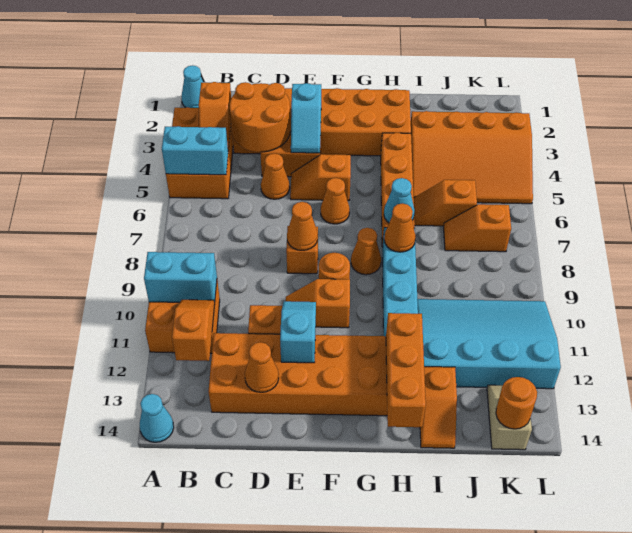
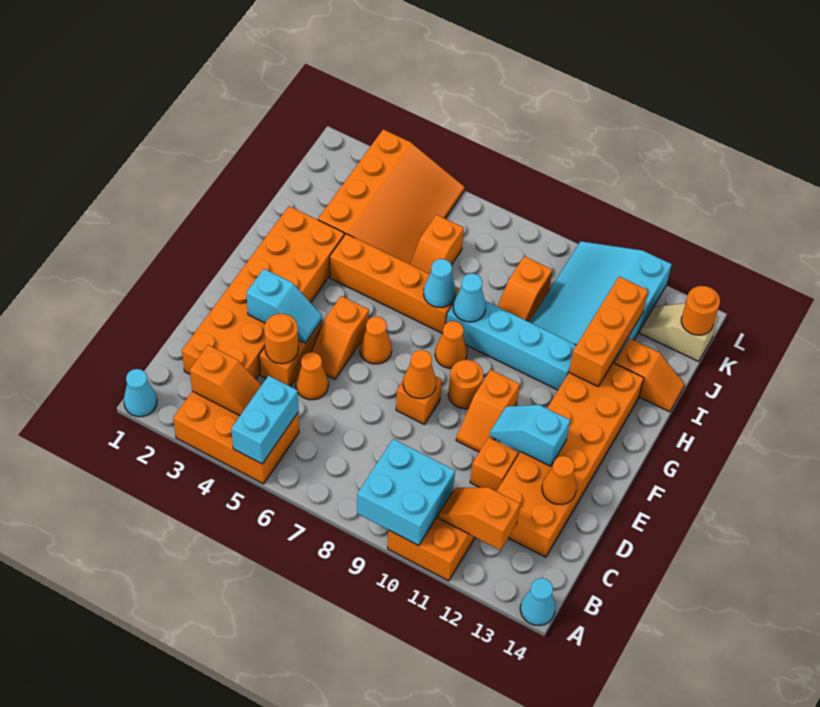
cyan 1x2 brick [144,252,217,303] -> cyan 2x2 brick [357,439,455,546]
orange 2x2 round brick [230,82,290,152] -> orange 1x1 round brick [264,314,298,364]
orange 1x1 cone [384,203,416,252] -> cyan 1x1 cone [453,273,486,322]
orange 1x3 brick [386,313,426,427] -> orange 1x3 brick turned to [569,277,648,386]
orange 1x2 slope [444,204,511,252] -> orange 1x2 slope moved to [497,256,552,322]

